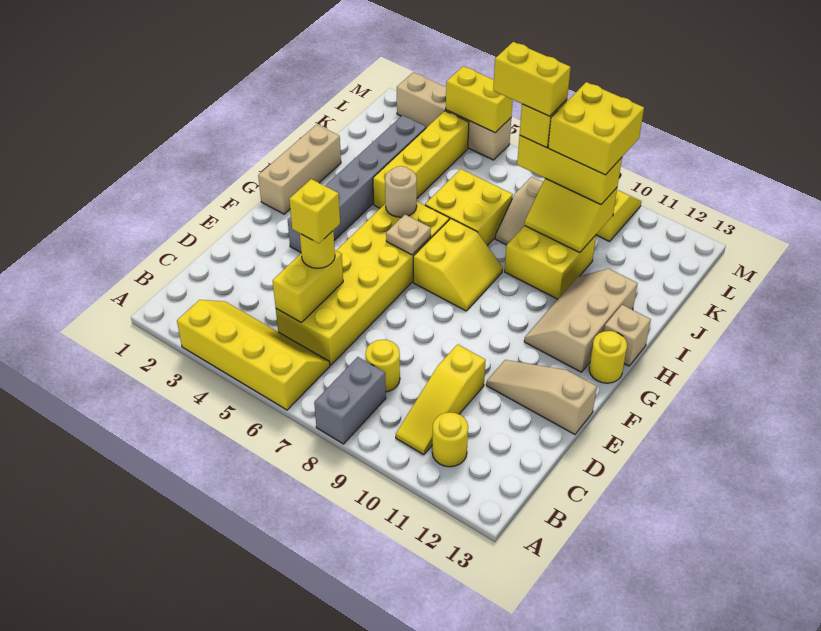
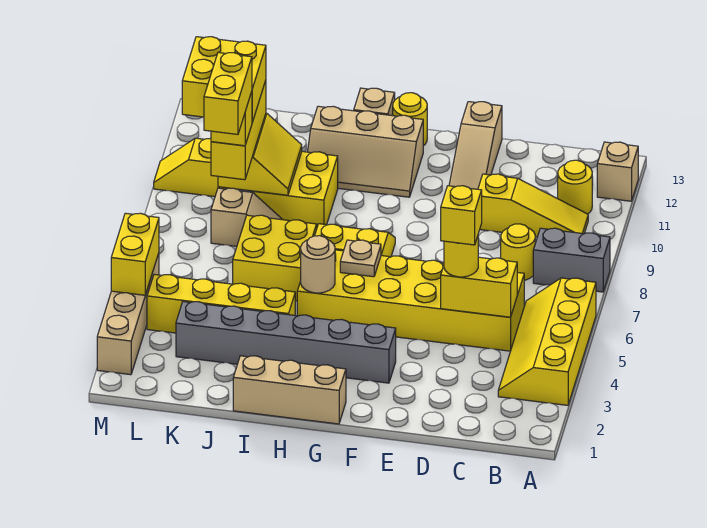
none -> tan 1x1 brick [597,142,638,201]

